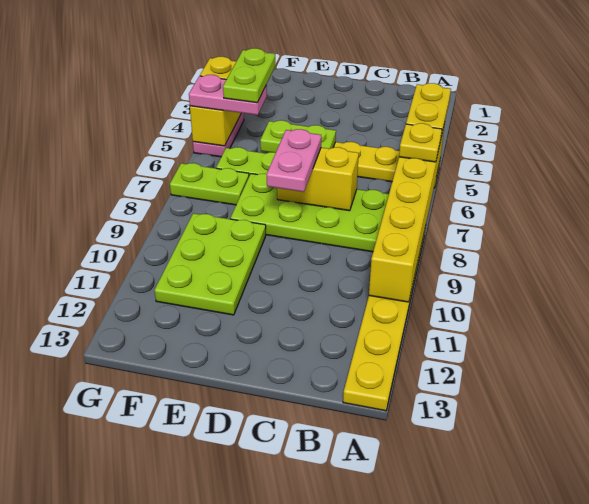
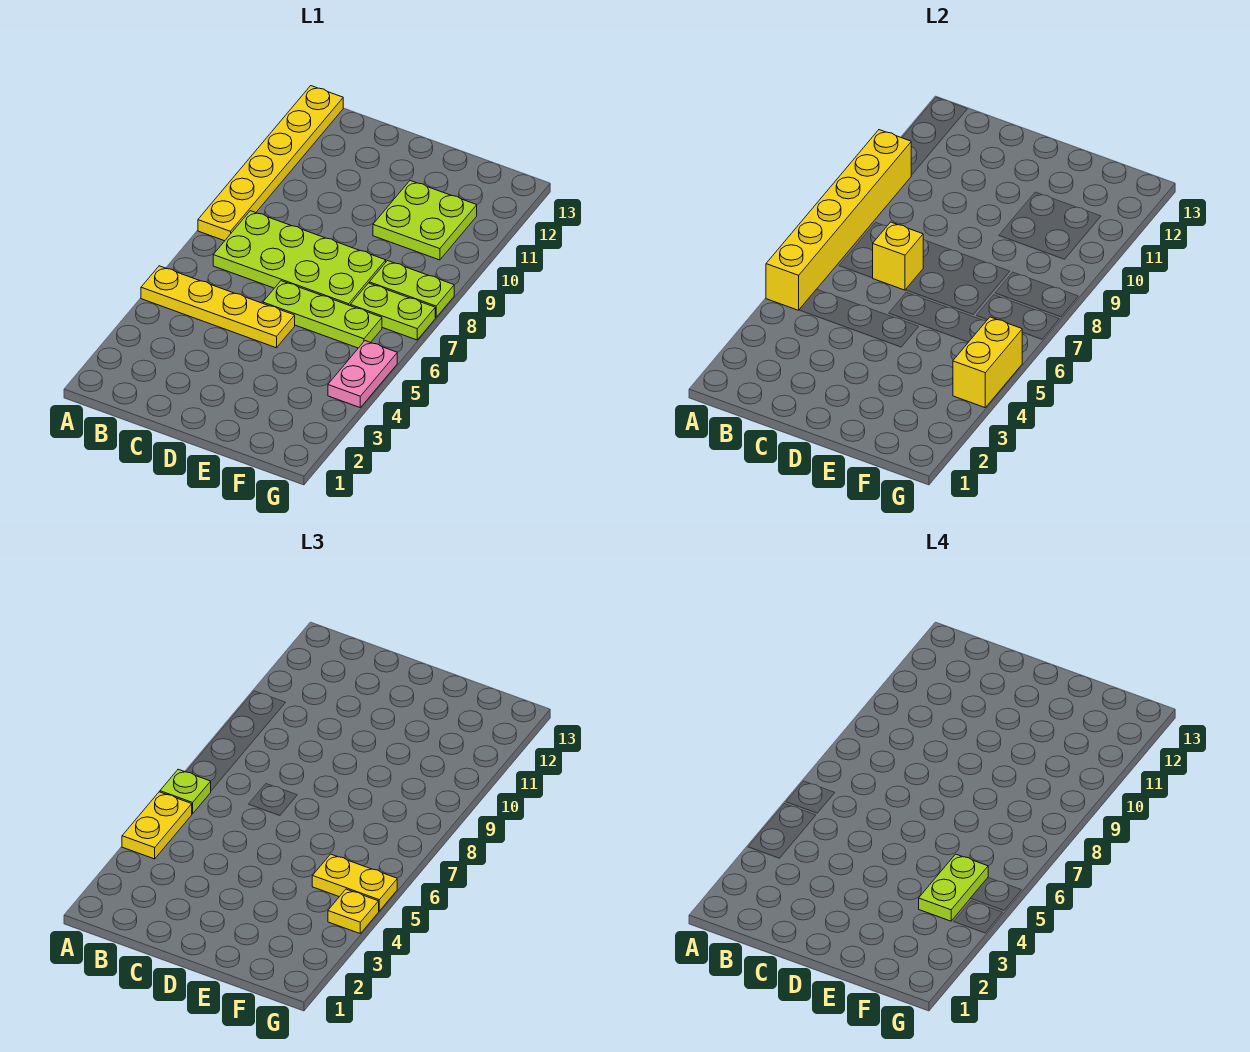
yellow 1x1 plate [399,123,442,162] -> lime 1x1 plate [160,769,211,814]
yellow 1x2 brick [277,147,359,211] -> yellow 1x1 brick [873,222,923,290]
lime 1x2 plate [260,120,336,153] -> lime 1x2 plate moved to [369,261,454,317]
pink 1x2 plate [267,129,321,192] -> none
lime 2x3 plate [155,213,266,315] -> lime 2x2 plate [373,181,477,260]
pink 1x2 plate [189,75,267,115] -> yellow 1x2 plate [312,854,397,911]

